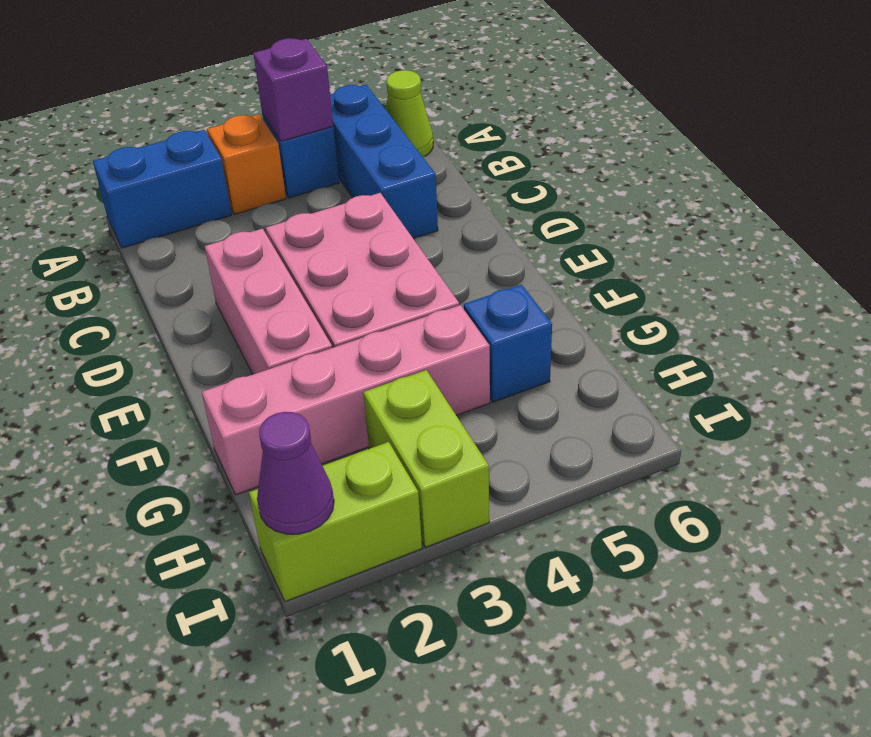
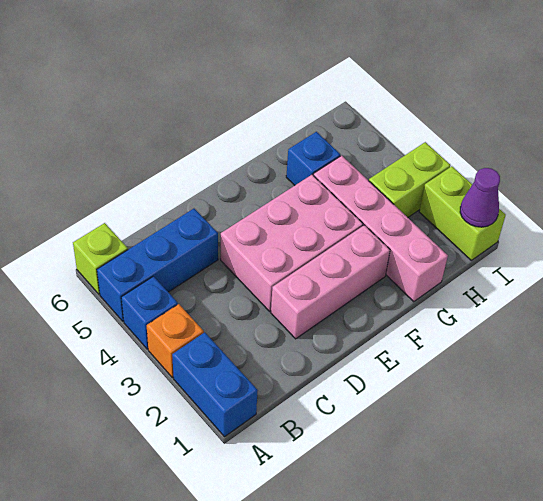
purple 1x1 brick [253,38,333,141] -> none
lime 1x1 cone [386,70,433,157] -> lime 1x1 brick [73,223,128,294]

